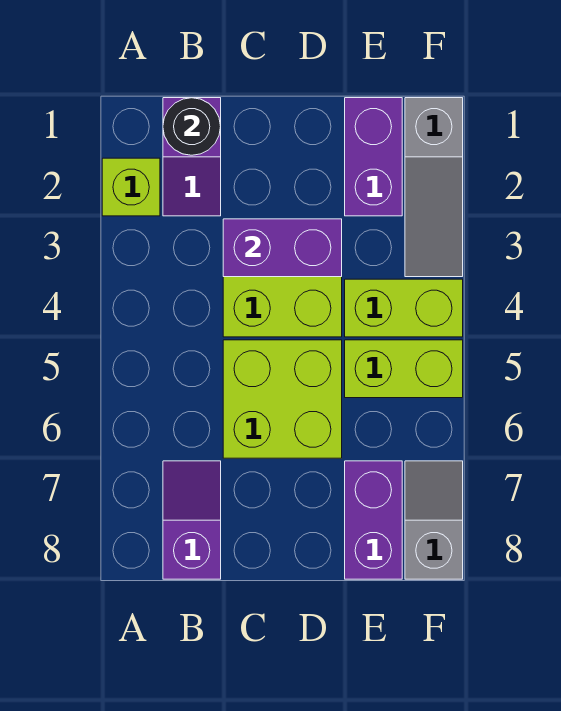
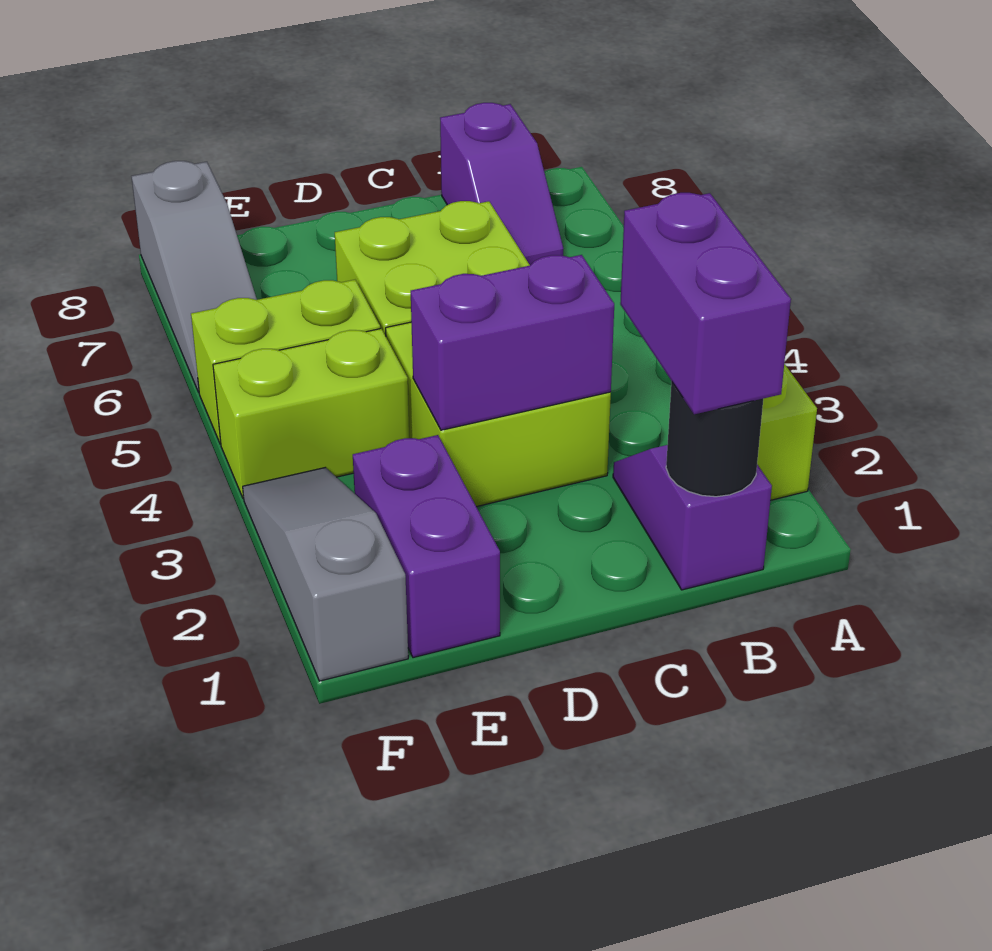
purple 1x2 brick [345,461,402,579] -> purple 1x2 brick moved to [620,193,791,414]
grey 1x2 slope [405,461,463,579] -> grey 1x3 slope [132,161,257,392]

